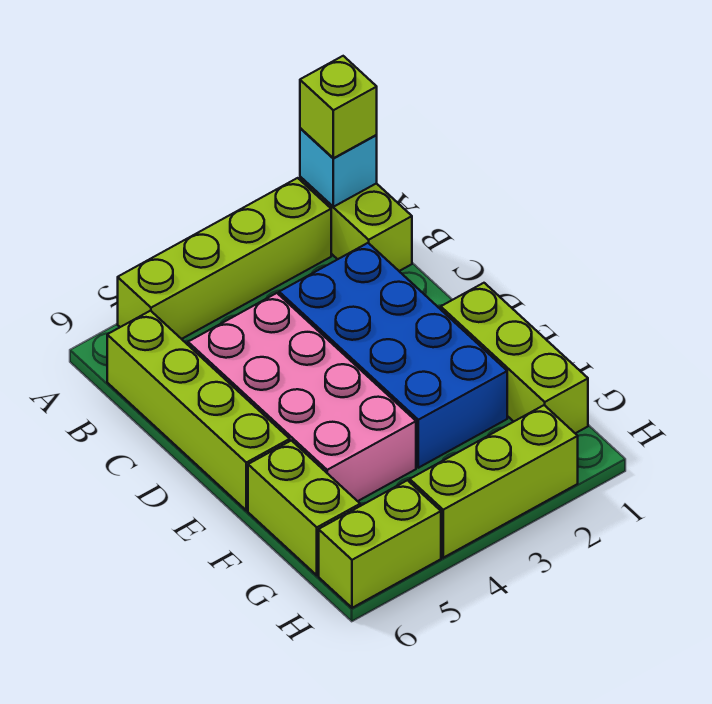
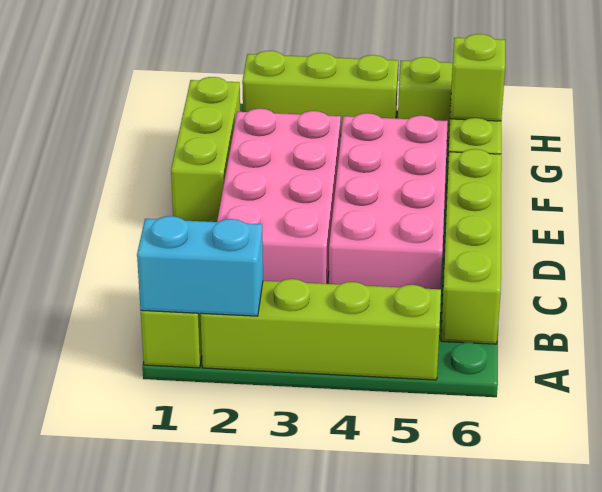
cyan 1x1 brick [300,128,377,207] -> cyan 1x2 brick [137,216,263,316]
lime 1x1 brick [300,56,377,158] -> lime 1x1 brick moved to [450,34,505,121]
blue 2x4 brick [279,243,507,468] -> pink 2x4 brick [217,109,341,284]

